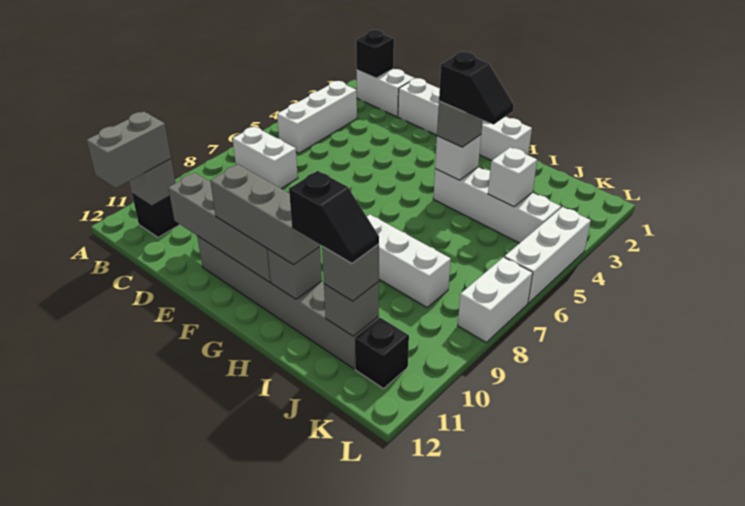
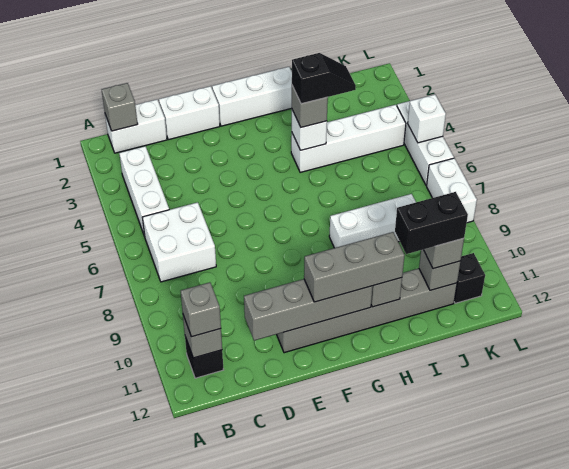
black 1x1 brick [356,30,394,78] -> grey 1x1 brick [101,83,138,131]
white 1x2 brick [233,126,298,189] -> white 2x2 brick [142,202,216,282]
grey 1x2 brick [87,112,171,188] -> grey 1x1 brick [181,282,221,337]
black 1x2 slope [289,171,379,263] -> black 1x2 brick [395,192,468,254]
white 1x1 brick [488,147,537,207] -> white 1x1 brick moved to [408,95,446,143]

